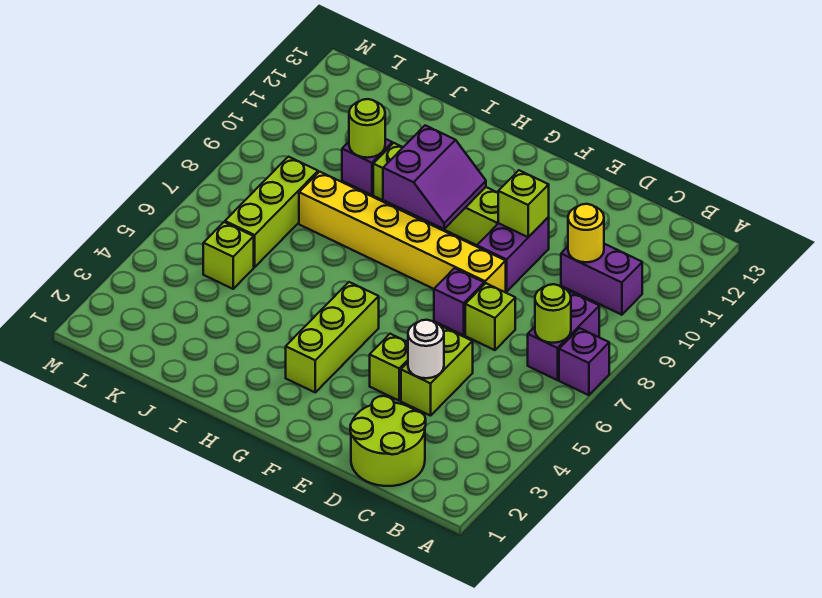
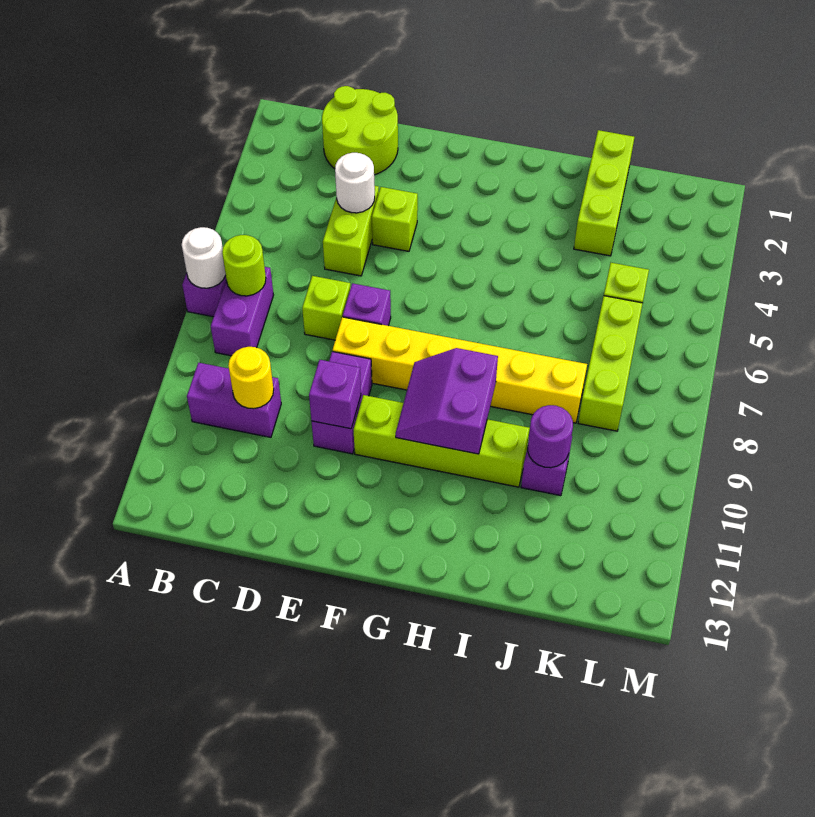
none -> white 1x1 round brick [182,227,226,288]
lime 1x1 brick [498,170,549,237] -> purple 1x1 brick [309,360,361,429]
lime 1x3 brick [286,282,379,392] -> lime 1x3 brick moved to [574,130,634,256]
lime 1x1 round brick [349,99,385,158] -> purple 1x1 round brick [528,405,573,468]

